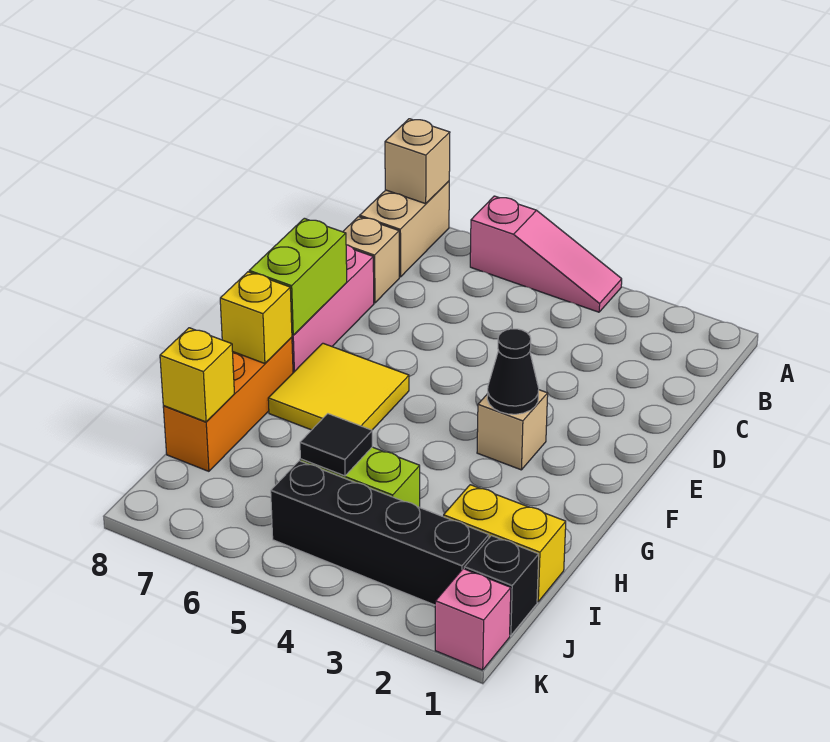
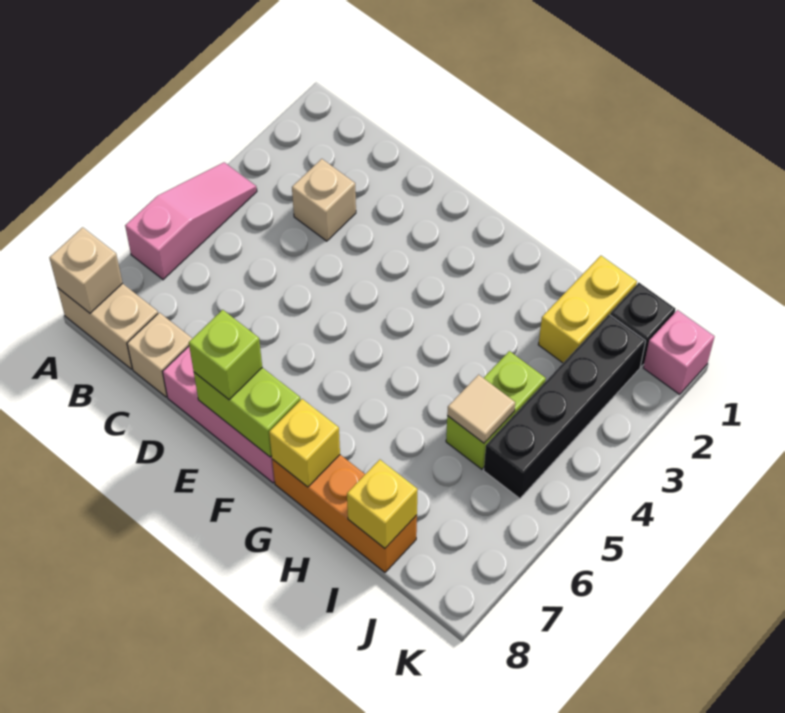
none -> lime 1x1 brick [189,310,262,400]
tan 1x1 brick [477,390,548,470] -> tan 1x1 brick moved to [292,159,356,241]
black 1x1 cone [487,329,539,414] -> none
yellow 2x2 tile [268,343,409,430] -> none
black 1x1 tile [300,414,372,476] -> tan 1x1 tile [447,375,515,443]

